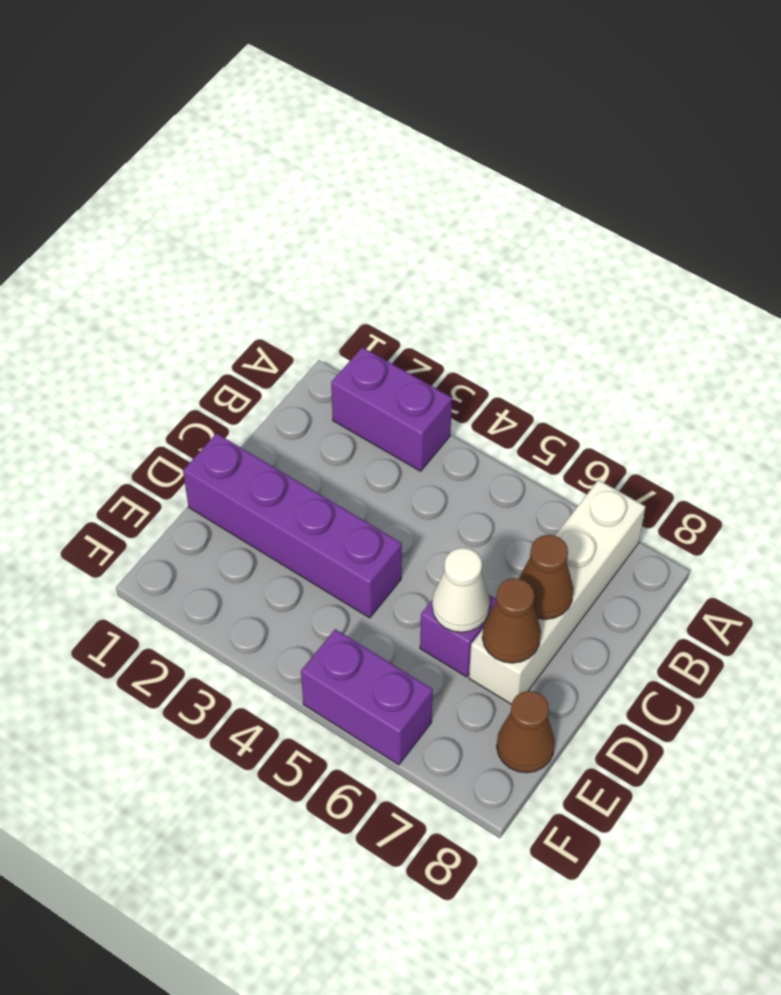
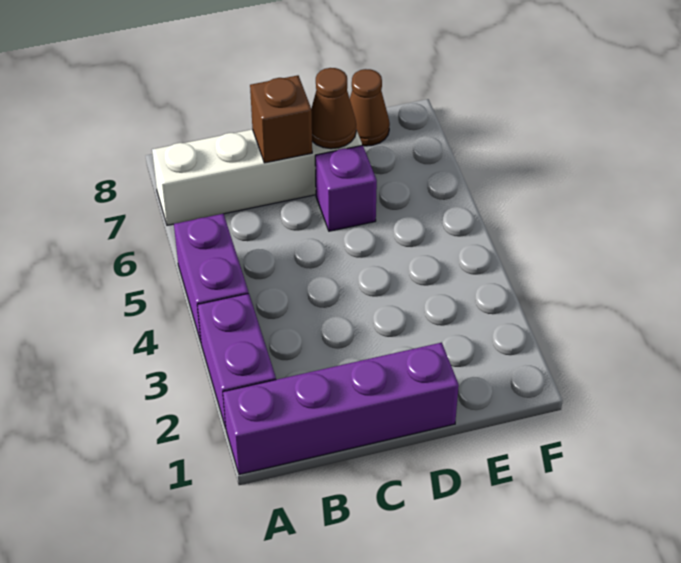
brown 1x1 cone [519,535,574,619] -> brown 1x1 brick [250,75,312,163]
purple 1x4 brick [183,433,402,618] -> purple 1x4 brick turned to [223,343,459,475]
white 1x1 cone [432,548,490,632] -> none
purple 1x2 brick [301,629,433,765] -> purple 1x2 brick moved to [174,214,248,341]

